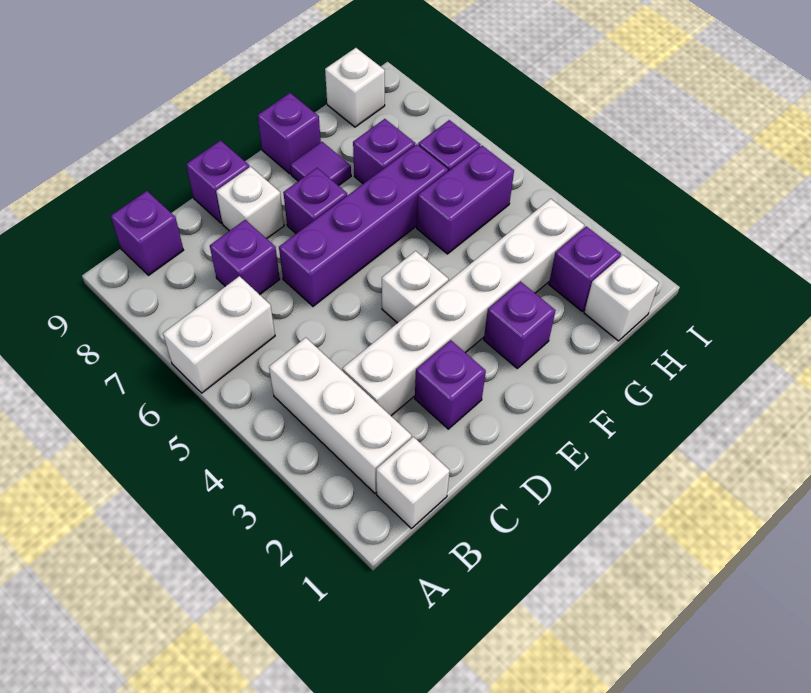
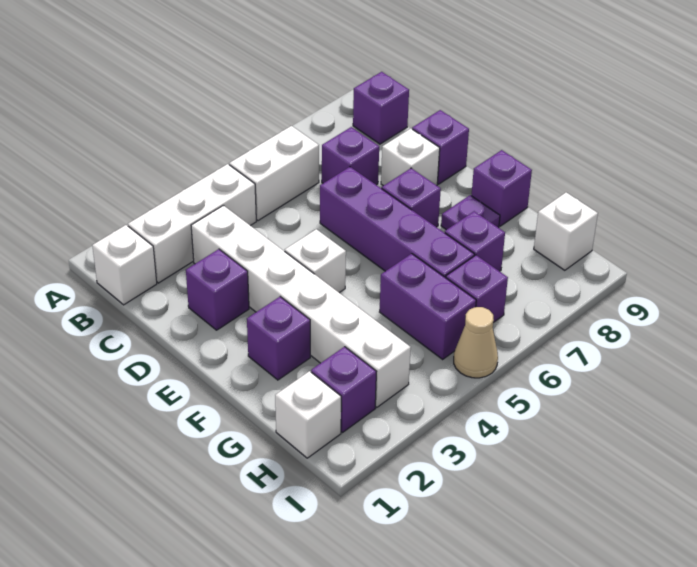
white 1x2 brick [163,276,275,393] -> white 1x2 brick turned to [229,126,319,221]
purple 1x1 tile [290,142,351,186] -> purple 1x1 plate [441,195,500,230]
none -> tan 1x1 cone [454,307,498,378]

